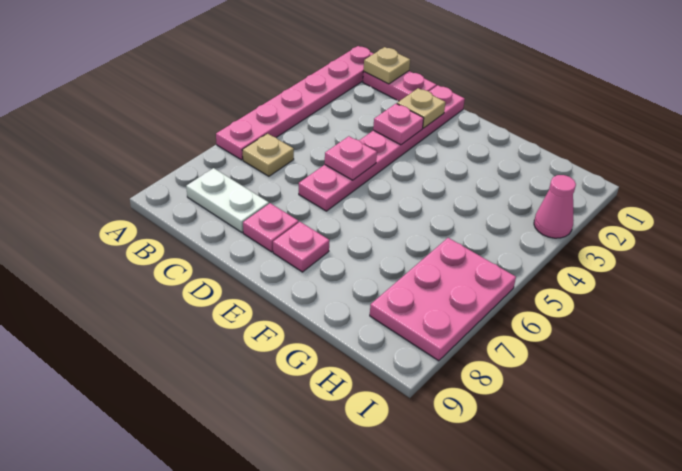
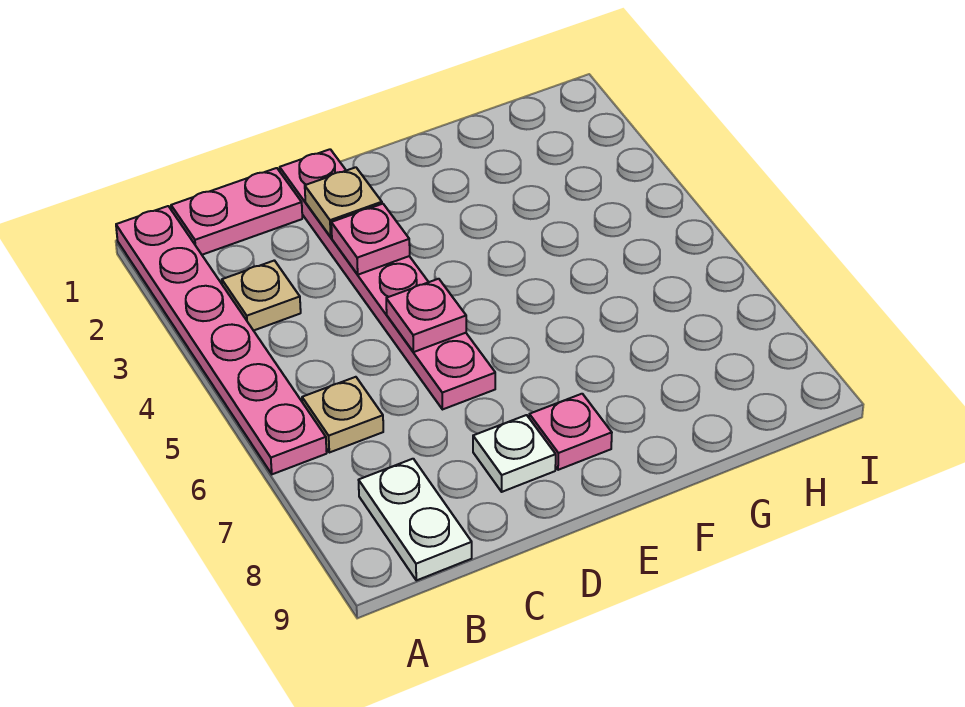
tan 1x1 plate [364,47,410,84] -> tan 1x1 plate moved to [222,260,301,331]
white 1x2 plate [186,168,269,233] -> white 1x2 plate turned to [359,459,472,580]
pink 1x1 plate [243,203,298,252] -> white 1x1 plate [473,415,556,492]
pink 2x3 plate [370,238,516,361] -> none
pink 1x1 cone [534,175,576,238] -> none

